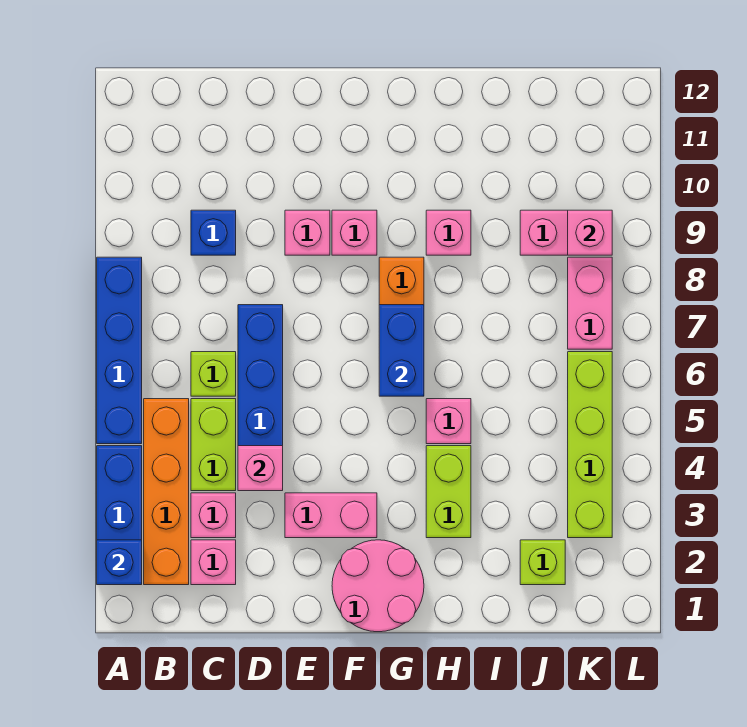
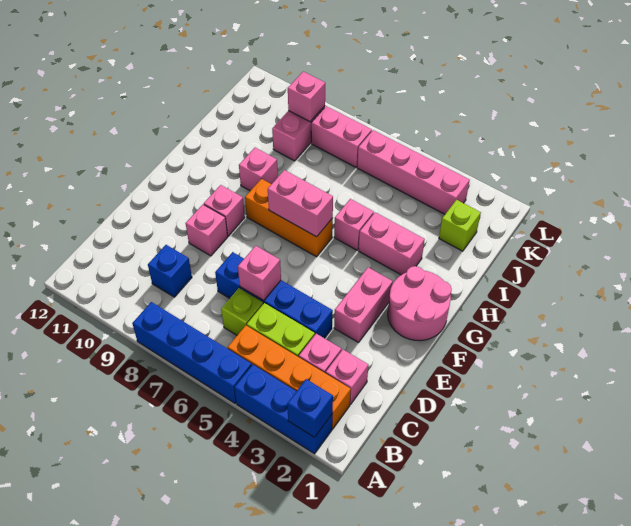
pink 1x1 brick [238,446,283,491] -> pink 1x1 brick moved to [238,246,281,301]
blue 1x2 brick [379,305,424,396] -> pink 1x2 brick [268,170,333,237]
lime 1x2 brick [426,446,471,538] -> pink 1x2 brick [359,212,425,275]
lime 1x4 brick [568,352,612,538] -> pink 1x4 brick [357,130,470,214]

